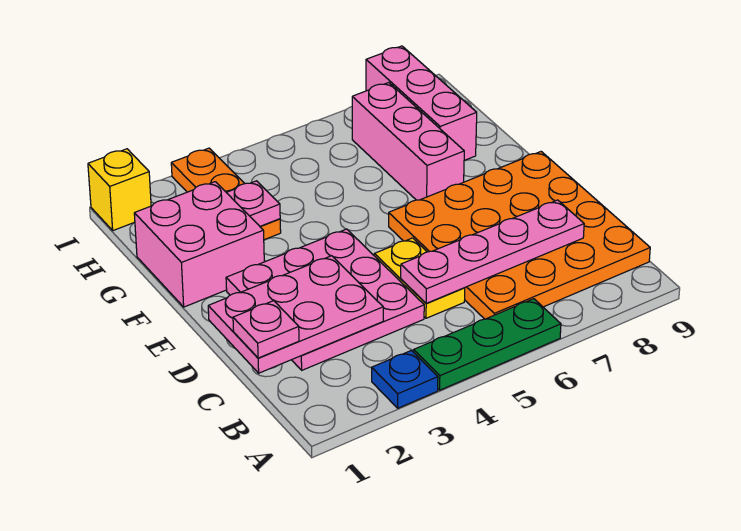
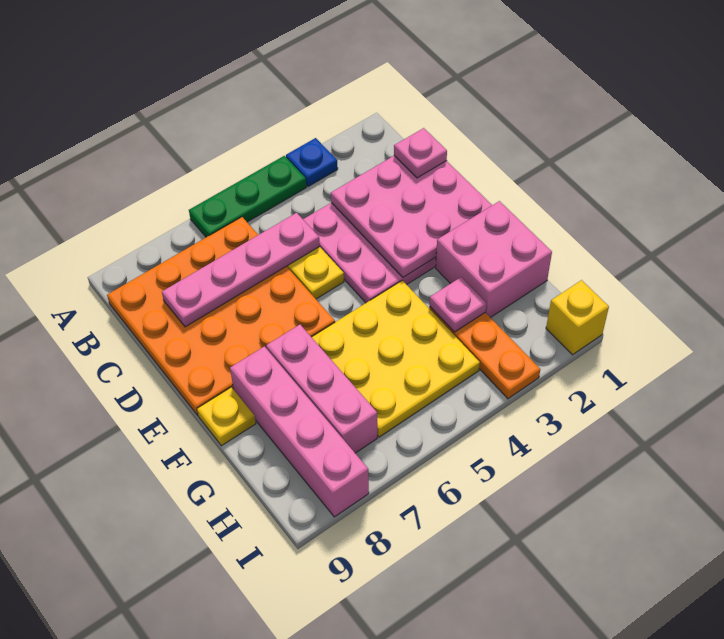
pink 2x3 plate [208,256,383,373] -> pink 3x3 plate [331,156,492,277]
none -> yellow 3x3 plate [312,280,480,437]
none -> yellow 1x1 plate [197,387,256,446]
pink 1x3 brick [366,46,477,160] -> pink 1x4 brick [230,346,369,517]

